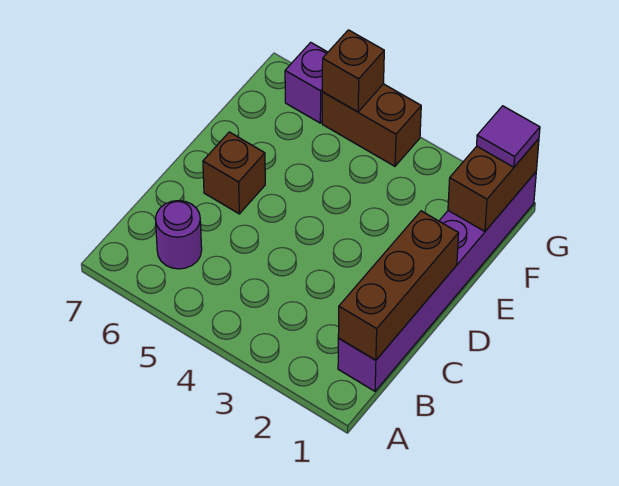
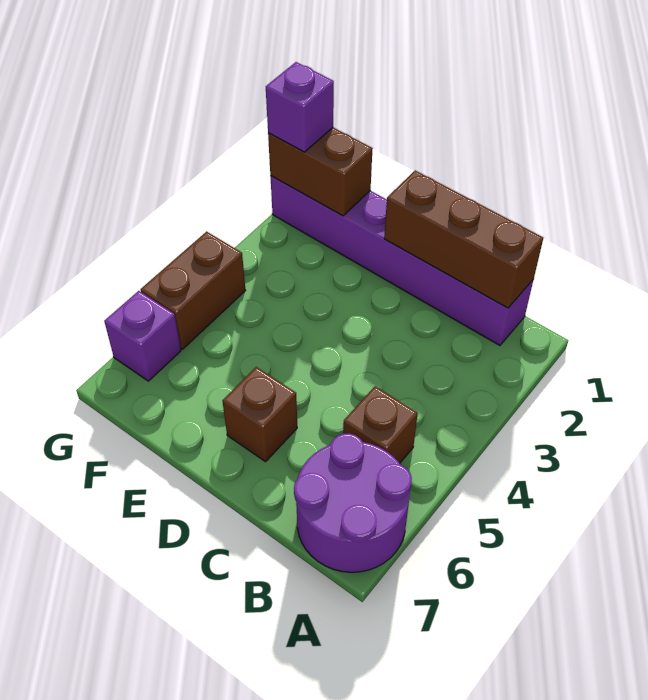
purple 1x1 round brick [156,201,202,269] -> purple 2x2 round brick [294,433,412,572]
purple 1x1 tile [477,106,540,167] -> purple 1x1 brick [266,62,334,152]
brown 1x1 brick [322,30,384,112] -> brown 1x1 brick moved to [343,386,418,463]

